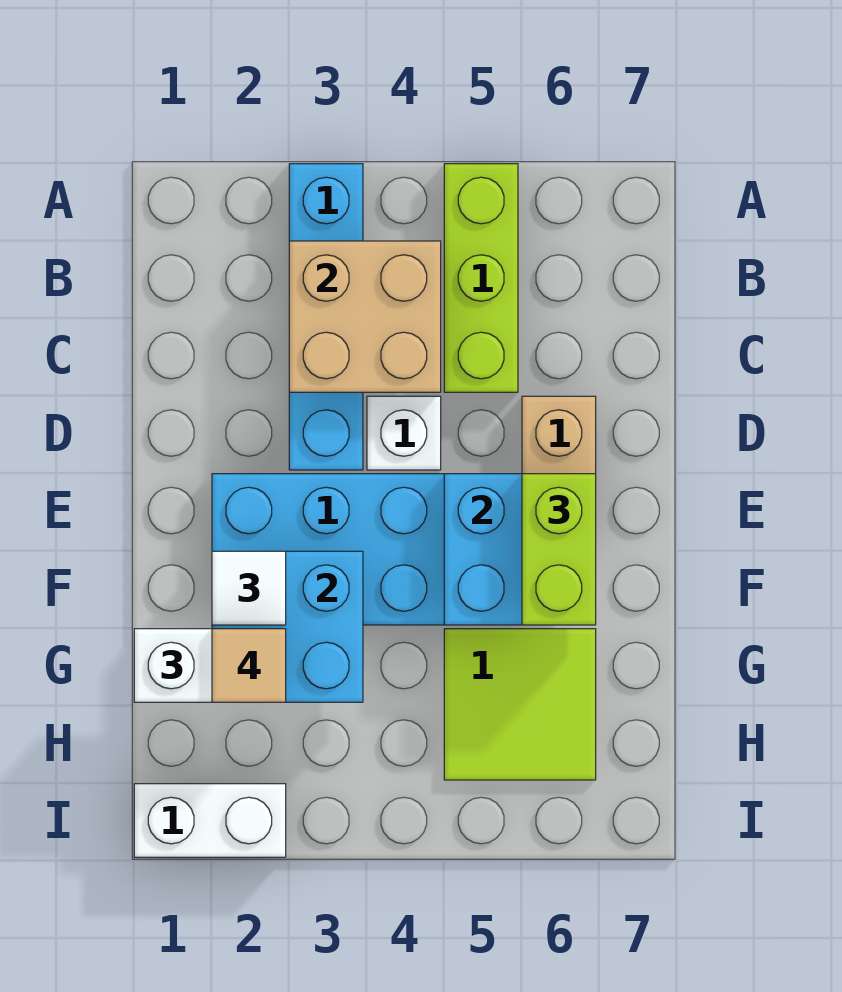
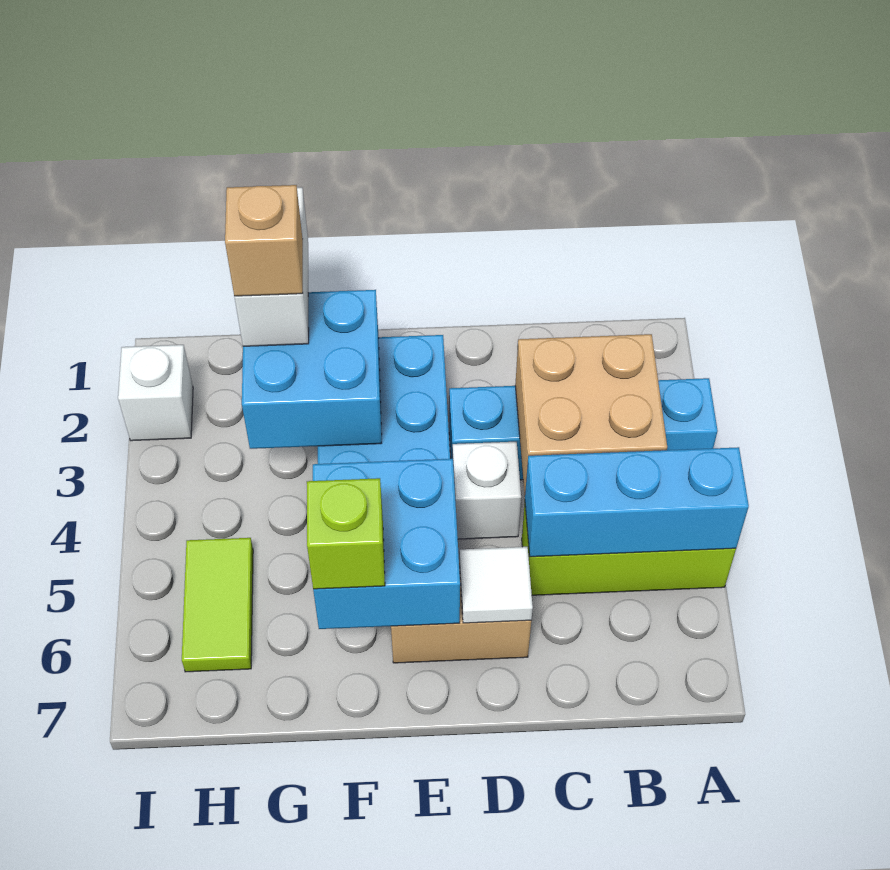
none -> cyan 1x3 brick [525,447,749,557]
lime 1x2 brick [522,474,596,625] -> lime 1x1 brick [307,478,385,589]
white 1x1 tile [212,551,286,625] -> white 1x1 tile moved to [460,547,533,623]
tan 1x1 tile [212,629,286,702] -> tan 1x1 brick [225,185,303,296]
lime 2x2 tile [444,629,596,780] -> lime 1x2 tile [182,538,253,672]
white 1x2 brick [134,784,286,857] -> white 1x1 brick [118,345,193,441]

